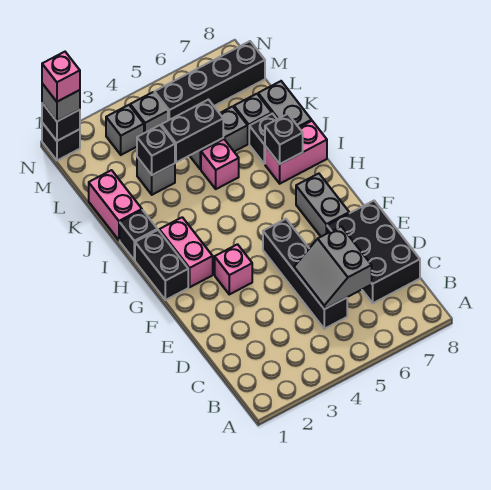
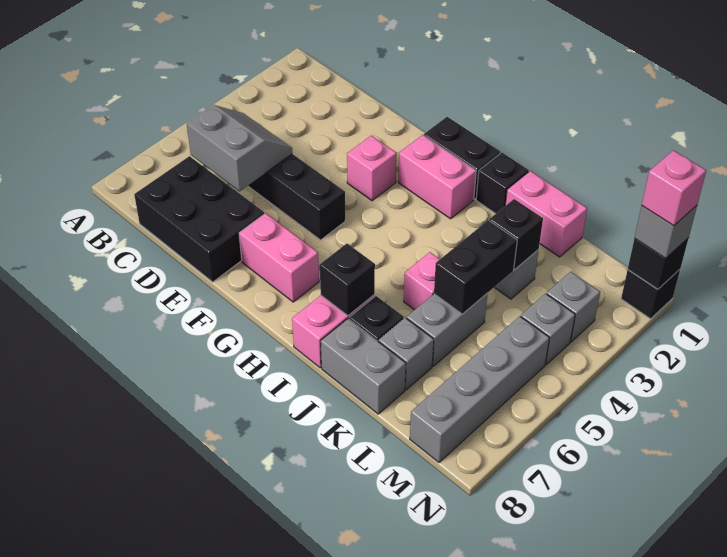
grey 1x2 brick [296,174,349,237] -> pink 1x2 brick [239,213,319,302]
black 1x4 brick [154,41,265,120] -> grey 1x4 brick [410,316,550,462]

